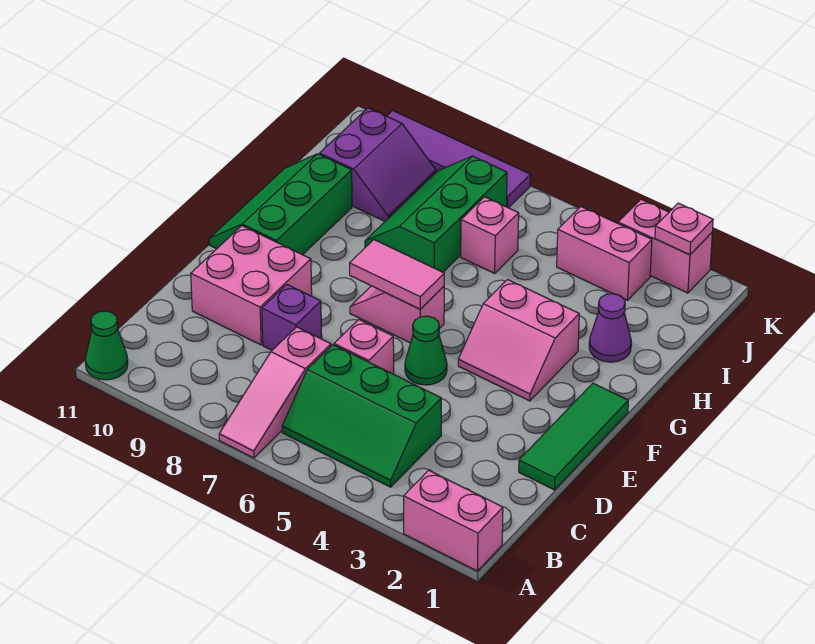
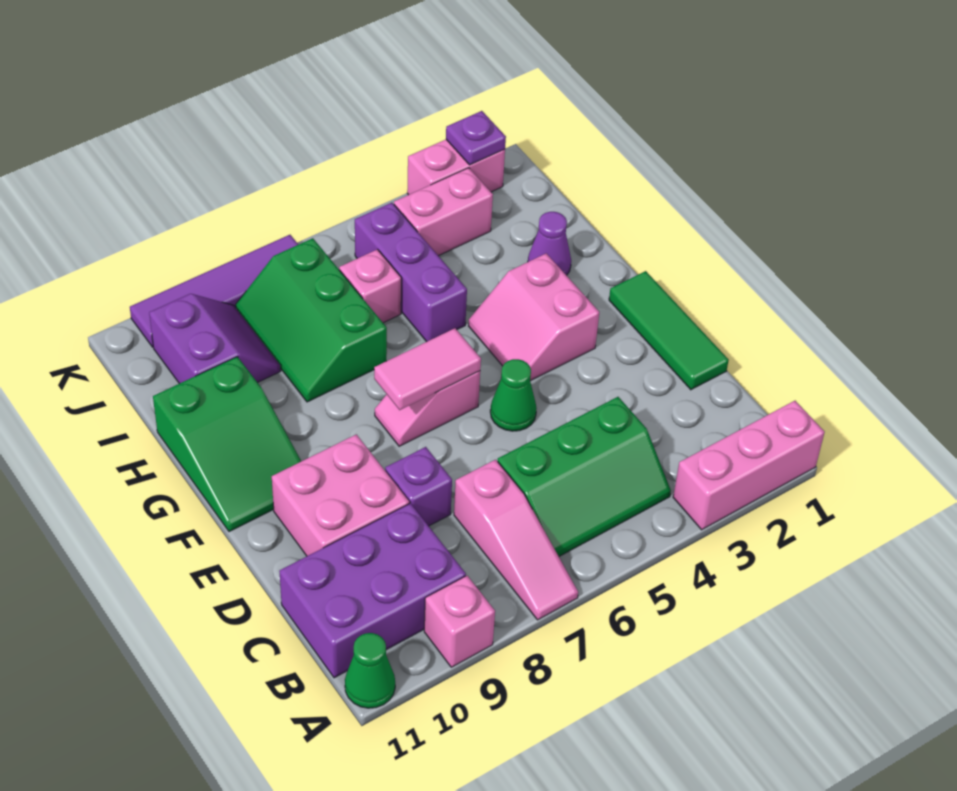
pink 1x2 brick [404,470,503,571] -> pink 1x3 brick [673,401,825,530]
none -> purple 2x3 brick [279,503,466,678]
pink 1x1 brick [334,320,394,374] -> pink 1x1 brick moved to [424,576,495,667]
pink 2x2 slope [458,280,579,401] -> pink 2x2 slope turned to [469,253,599,381]
green 2x3 slope [209,154,352,255] -> green 2x3 slope turned to [153,357,301,532]
none -> purple 1x3 brick [355,203,467,342]
pink 1x1 plate [655,203,713,255] -> purple 1x1 plate [446,111,506,165]

